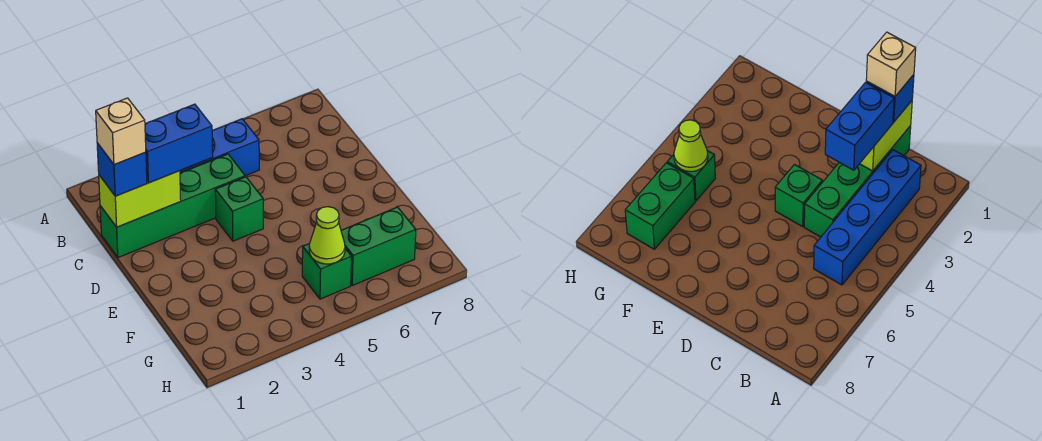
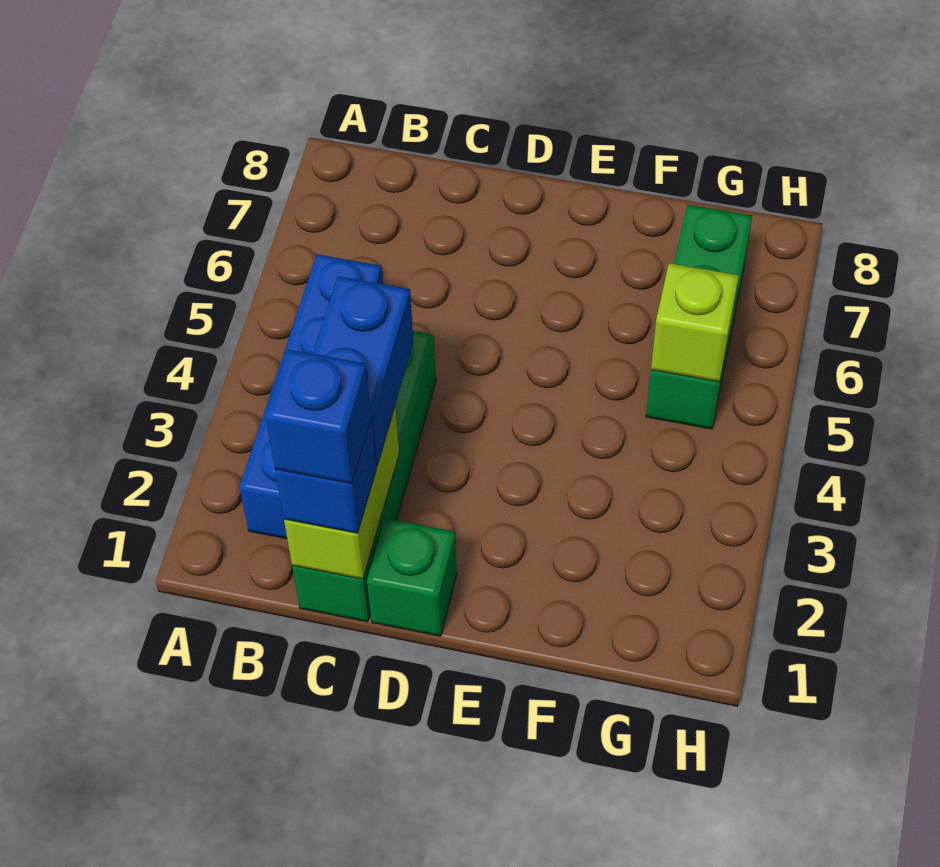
tan 1x1 brick [96,98,146,165] -> blue 1x1 brick [266,349,371,484]
green 1x1 brick [215,177,263,241] -> green 1x1 brick moved to [367,518,457,636]
lime 1x1 cone [309,207,345,264] -> lime 1x1 brick [651,263,739,382]

